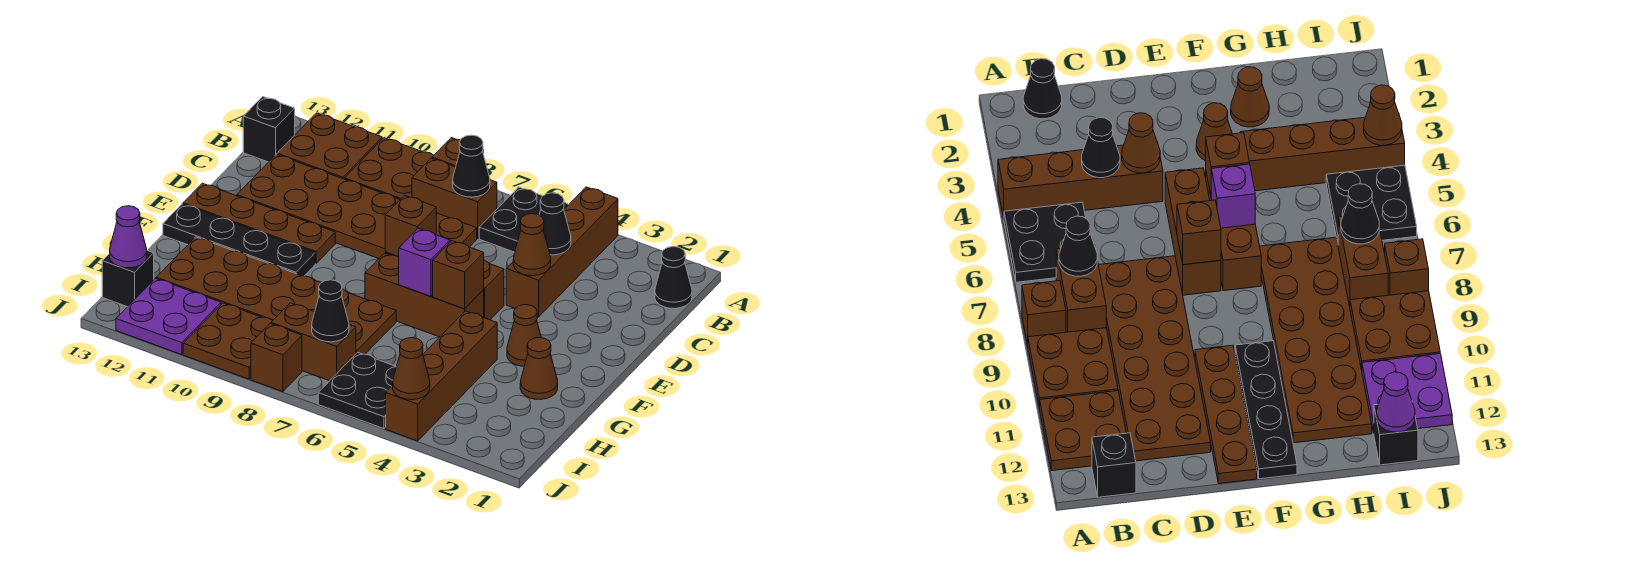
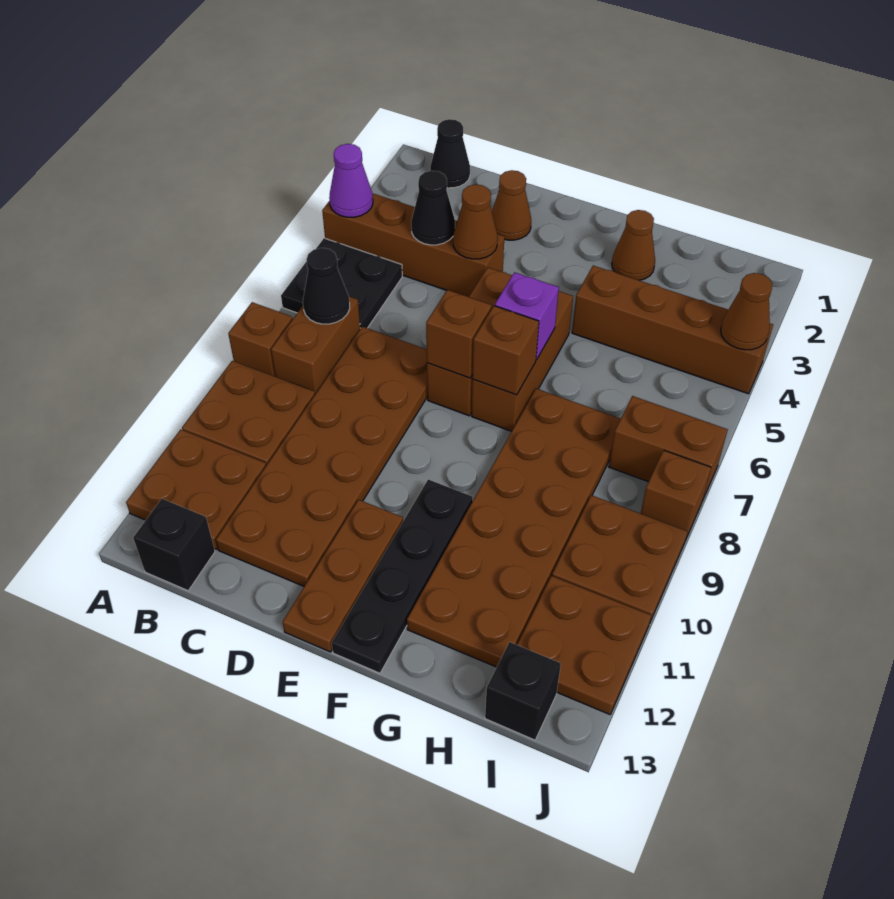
brown 1x4 plate [183,183,335,263] -> brown 1x3 plate [283,500,403,652]
brown 1x1 cone [507,304,541,366] -> brown 1x1 cone moved to [492,170,531,240]
brown 1x1 brick [433,241,484,309] -> brown 1x1 brick moved to [473,306,539,395]
black 2x2 plate [318,352,396,429] -> none
brown 1x2 brick [271,303,356,381] -> brown 1x2 brick turned to [609,396,728,501]
black 1x1 cone [312,280,349,342] -> none
purple 2x2 plate [116,278,221,355] -> brown 2x2 plate [517,576,651,714]
purple 1x1 cone [110,206,147,268] -> purple 1x1 cone moved to [329,144,373,217]

